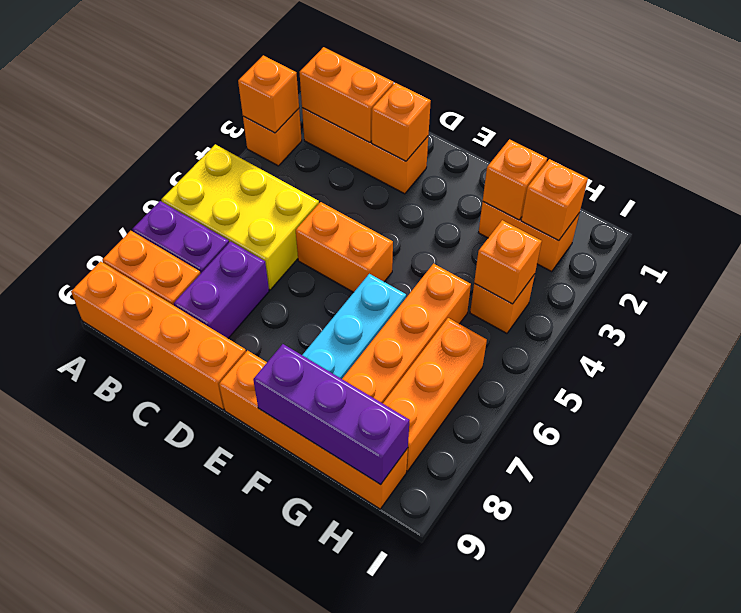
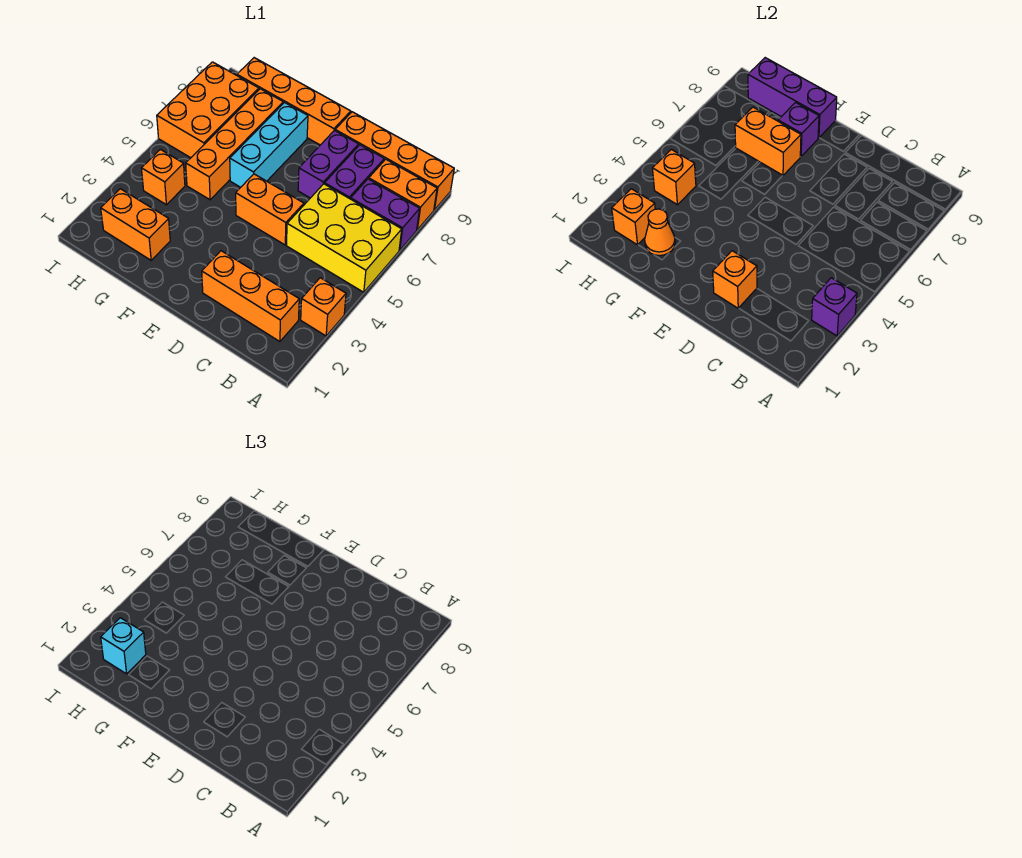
orange 1x1 brick [238,55,299,133] -> purple 1x1 brick [812,278,857,336]
orange 1x2 brick [299,47,394,143] -> orange 1x2 brick moved to [735,107,801,175]
none -> purple 1x2 brick [298,131,359,198]
none -> purple 1x1 brick [778,103,819,157]
orange 1x1 brick [483,139,547,220] -> orange 1x1 cone [645,209,675,255]
none -> cyan 1x1 brick [101,618,146,674]
orange 1x3 brick [383,318,487,471] -> orange 2x3 brick [157,62,259,158]

